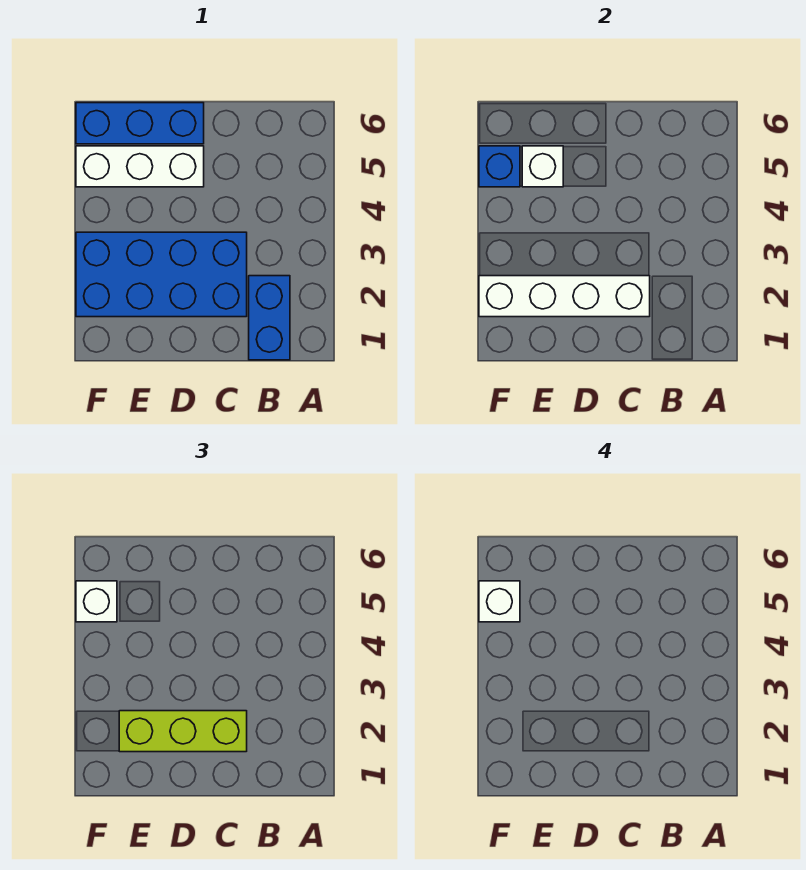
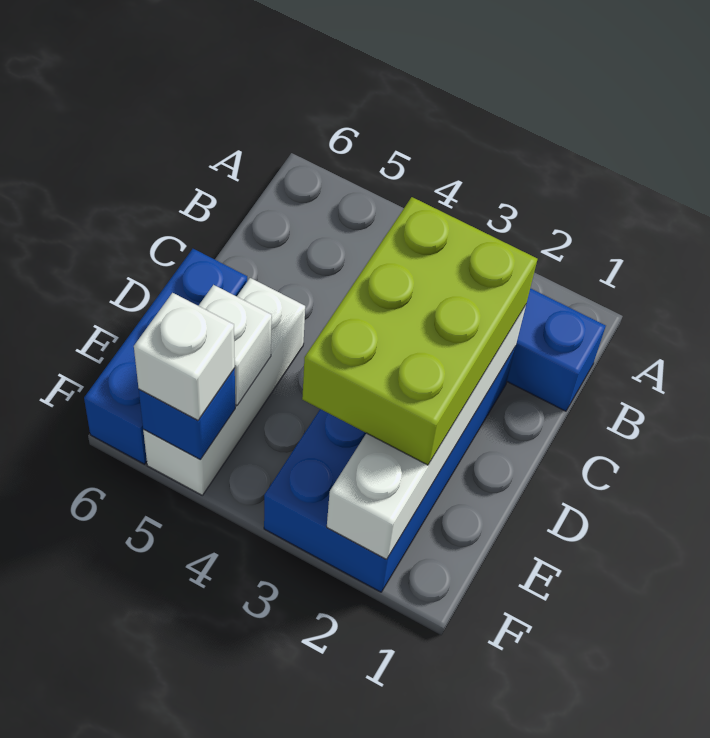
lime 1x3 brick [119,711,247,752] -> lime 2x3 brick [302,197,537,465]
white 1x1 brick [479,581,520,622] -> none

